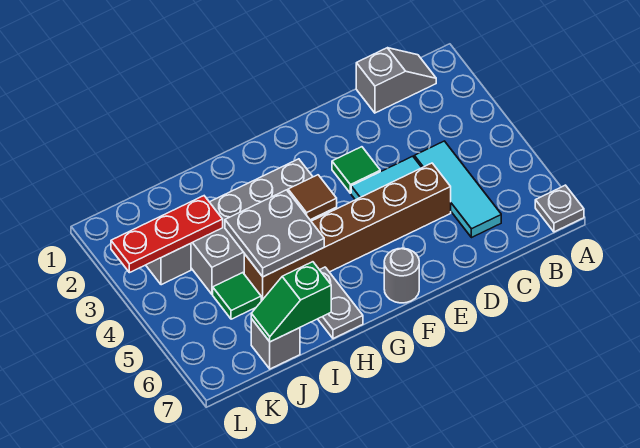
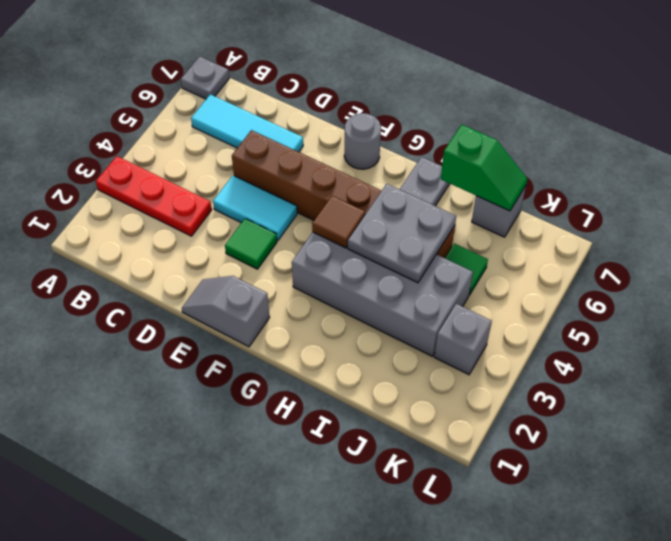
grey 1x2 slope [356,48,436,113] -> grey 1x2 slope moved to [182,276,270,347]
cyan 1x3 tile [414,141,501,238] -> cyan 1x3 tile turned to [191,94,303,152]
red 1x3 plate [111,196,223,273] -> red 1x3 plate moved to [96,156,212,236]

